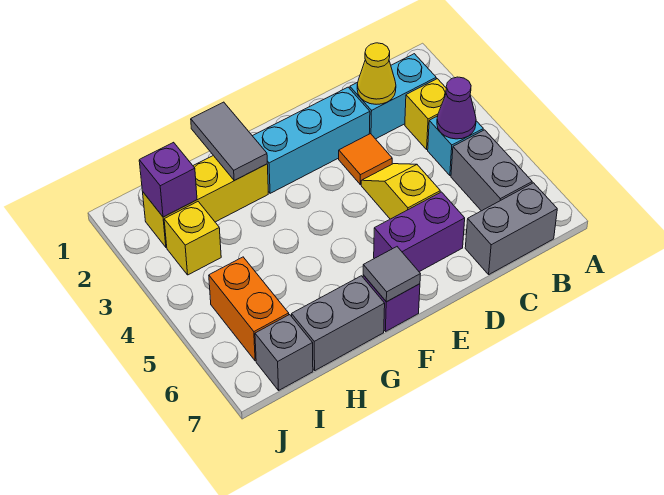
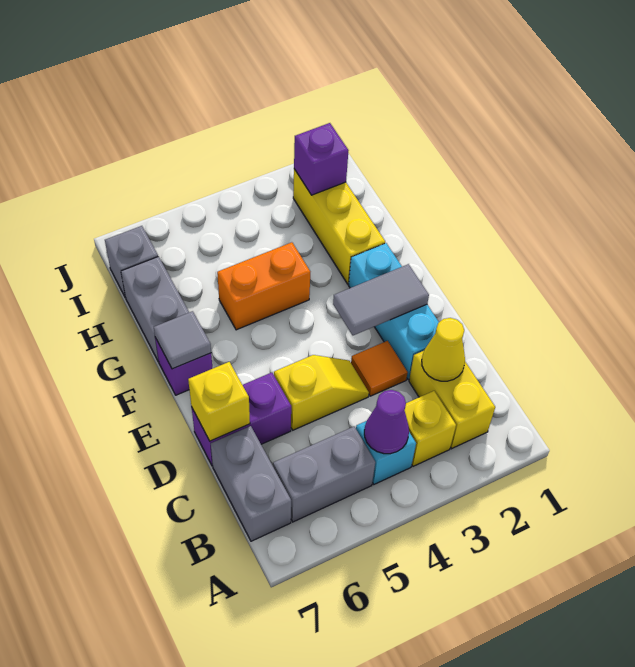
cyan 1x2 brick [350,54,436,139] -> yellow 1x2 brick [409,351,495,449]
purple 1x2 brick [374,192,465,272] -> purple 1x2 brick turned to [192,373,291,466]
grey 1x2 tile [191,102,267,180] -> grey 1x2 tile moved to [333,264,429,335]
yellow 1x1 brick [164,202,221,275] -> yellow 1x1 brick moved to [188,362,250,441]
orange 1x2 brick [209,257,289,361] -> orange 1x2 brick moved to [217,242,310,330]

